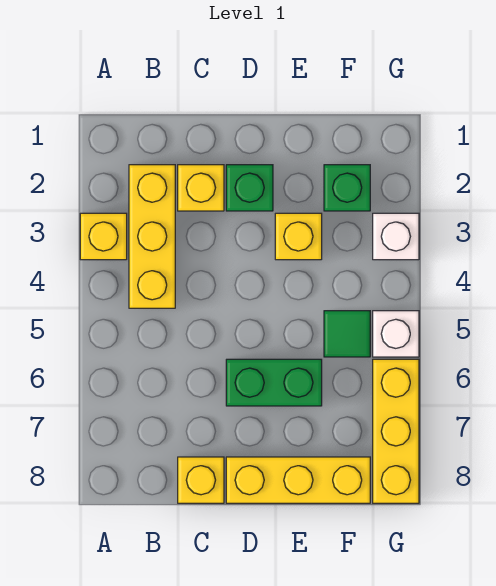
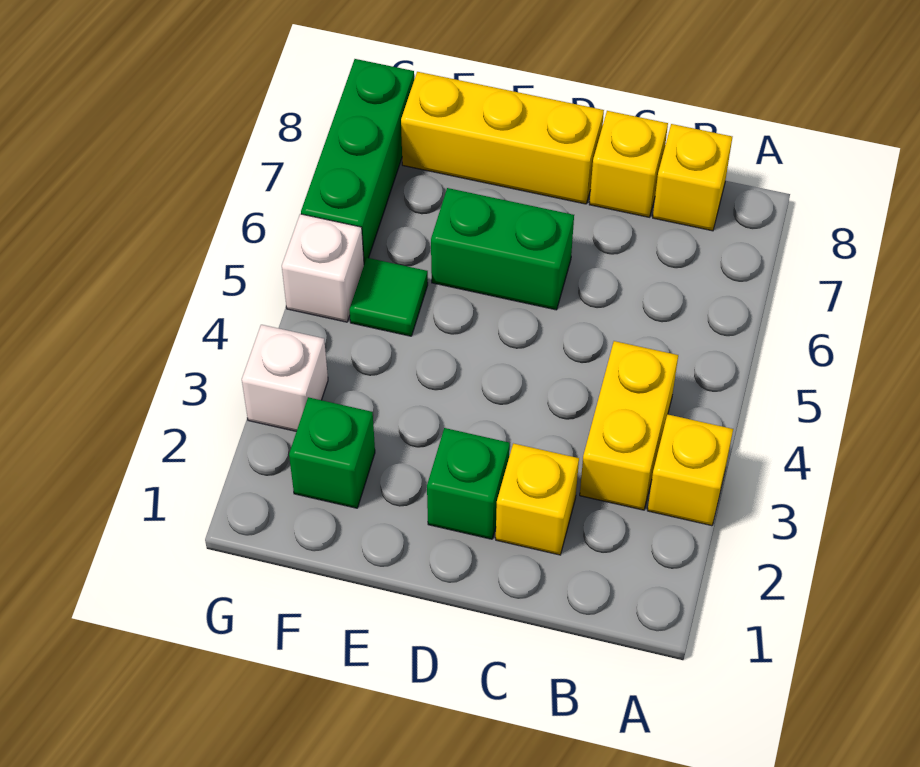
yellow 1x3 brick [129,165,175,308] -> yellow 1x2 brick [580,341,678,510]
yellow 1x1 brick [275,213,322,260] -> yellow 1x1 brick moved to [653,124,732,231]
yellow 1x3 brick [373,359,419,503] -> green 1x3 brick [301,59,414,264]

